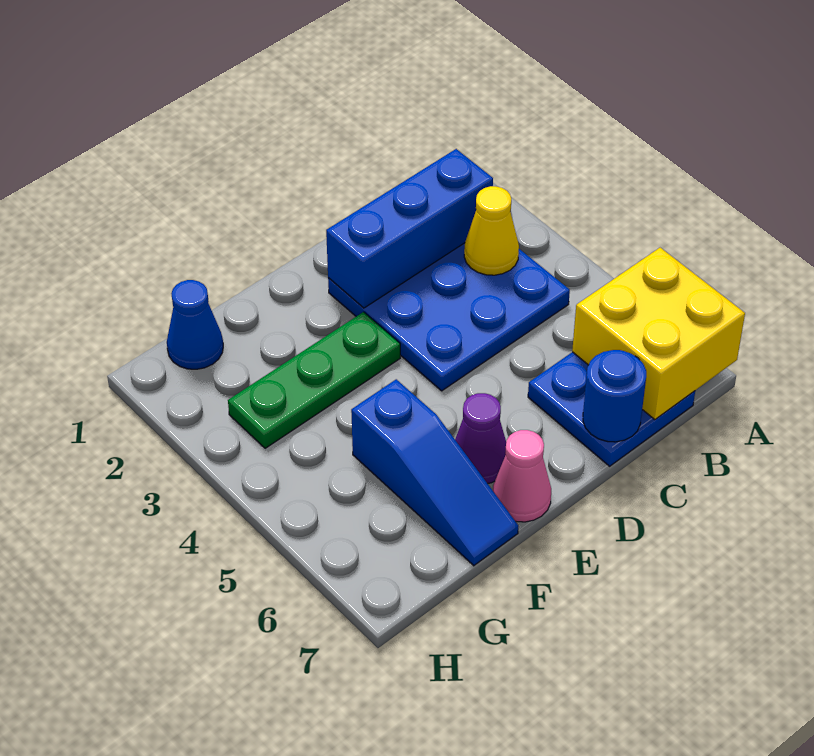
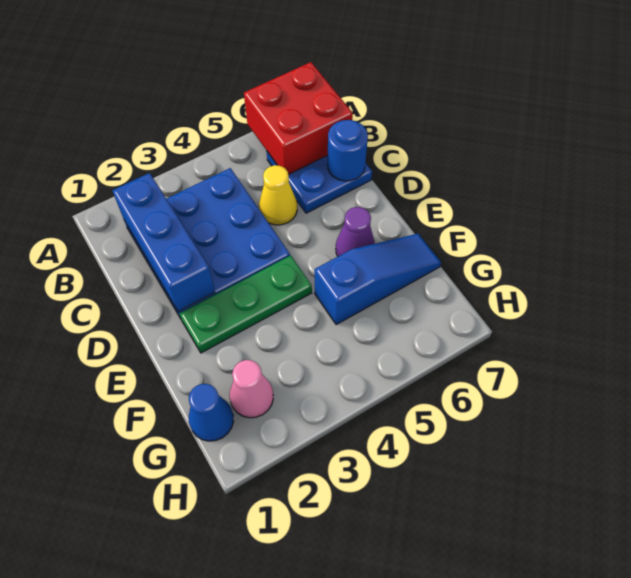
yellow 2x2 brick [572,248,745,420] -> red 2x2 brick [244,62,353,174]
yellow 1x1 cone [464,186,519,275] -> yellow 1x1 cone moved to [259,165,297,225]
green 1x3 plate [228,312,400,448] -> green 1x3 plate turned to [180,255,312,353]
pink 1x1 cone [493,430,551,522] -> pink 1x1 cone moved to [230,360,273,418]

